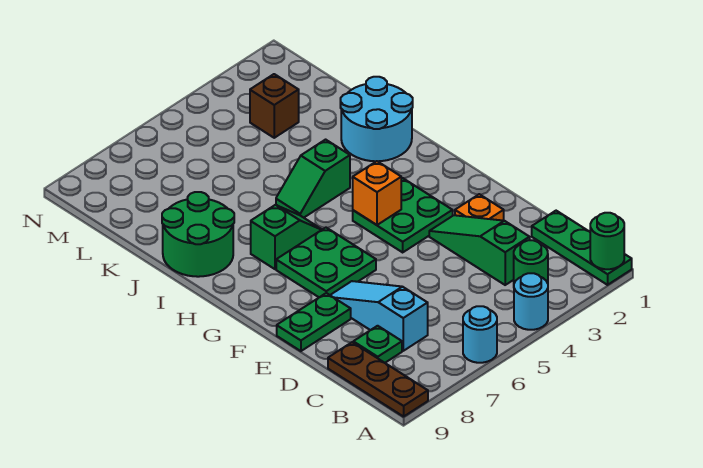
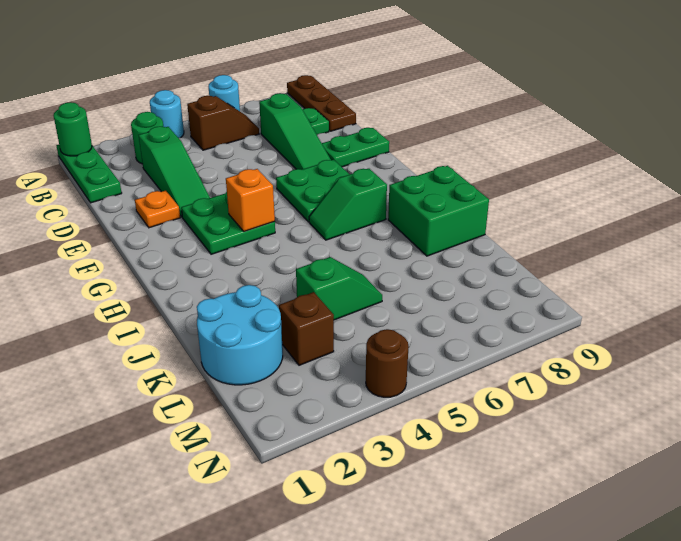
none -> brown 1x2 slope [187,96,259,150]
cyan 1x3 slope [330,281,428,351] -> green 1x3 slope [259,93,331,170]
cyan 2x2 round brick [340,77,413,161] -> cyan 2x2 round brick moved to [197,285,283,385]
green 1x2 slope [276,140,350,218] -> green 1x2 slope moved to [296,257,382,320]
green 2x2 round brick [162,192,234,277] -> green 2x2 brick [388,166,489,256]
none -> brown 1x1 round brick [366,329,409,397]

